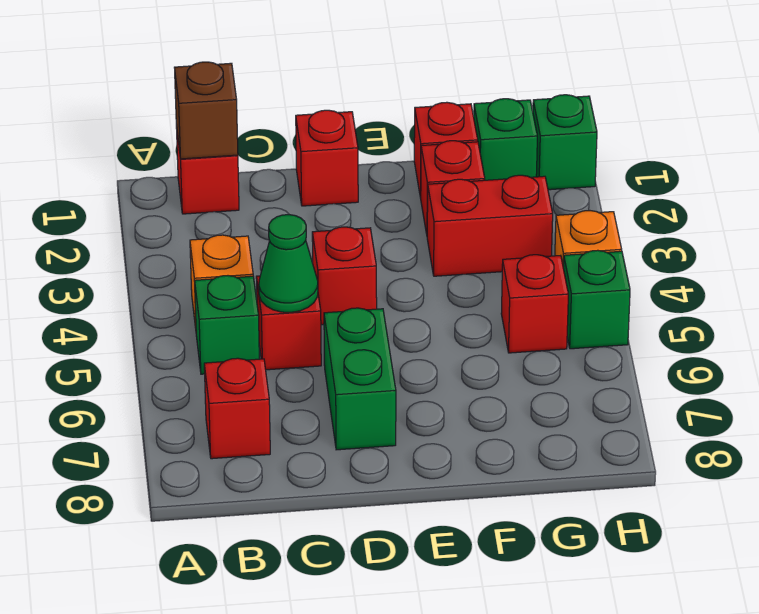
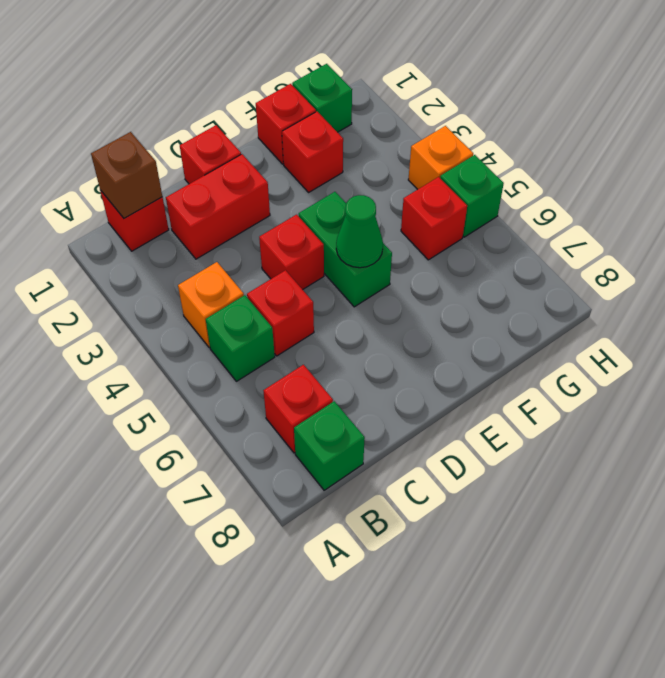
green 1x1 cone [259,215,318,312] -> green 1x1 cone moved to [336,195,383,268]
green 1x2 brick [324,308,396,450] -> green 1x2 brick moved to [299,192,392,307]
red 1x2 brick [427,175,553,276] -> red 1x2 brick moved to [166,154,270,259]
green 1x1 brick [533,95,597,190] -> green 1x1 brick moved to [294,401,365,490]

